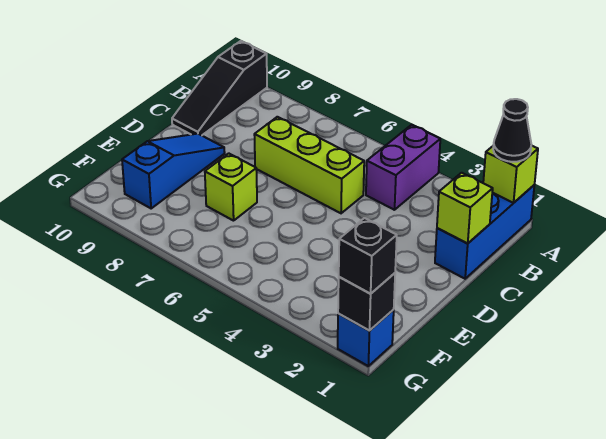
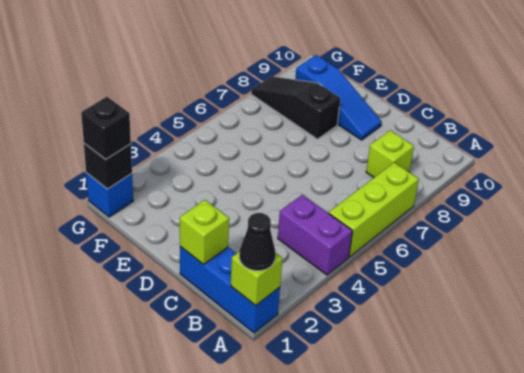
black 1x3 slope [172,41,267,135] -> black 1x3 slope moved to [251,77,340,139]
lime 1x3 brick [254,117,364,213] -> lime 1x3 brick moved to [329,163,419,257]
lime 1x1 brick [205,153,257,221] -> lime 1x1 brick moved to [366,130,414,177]

